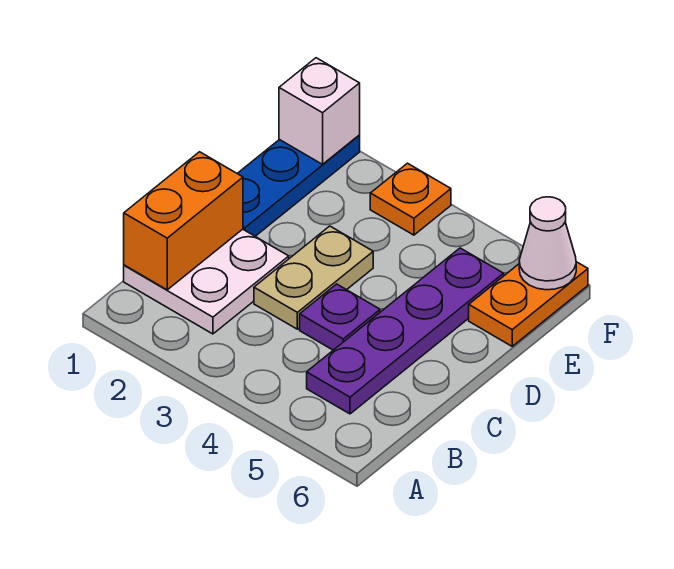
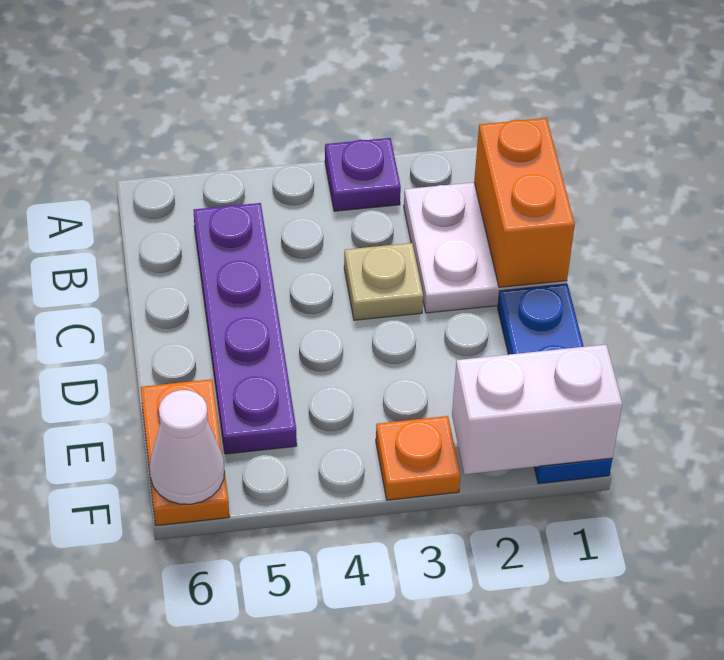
tan 1x2 plate [254,226,373,329] -> tan 1x1 plate [344,243,423,320]
purple 1x1 plate [300,284,380,350] -> purple 1x1 plate moved to [325,138,401,211]
white 1x1 brick [279,58,360,164] -> white 1x2 brick [452,345,622,474]

